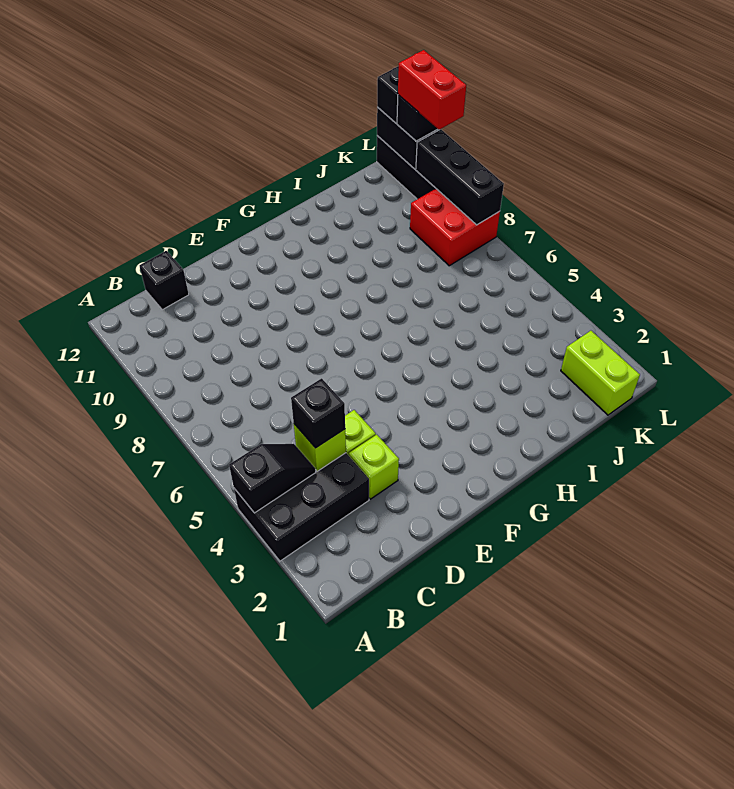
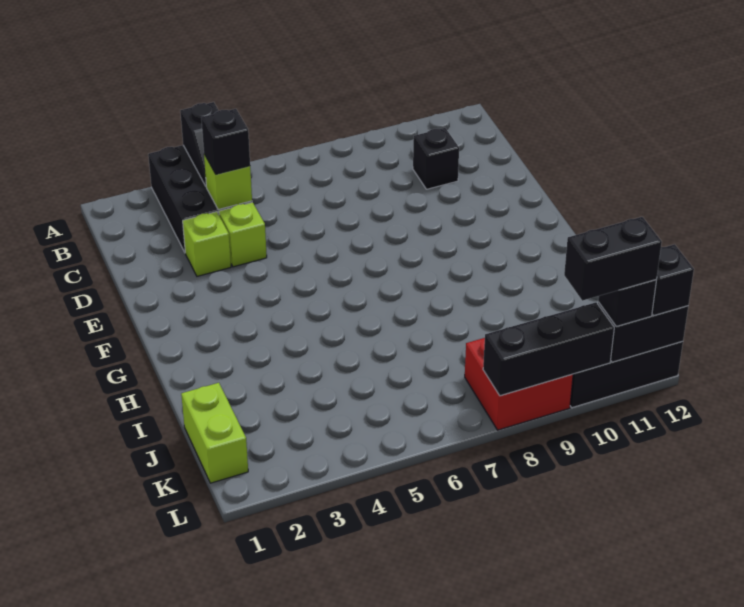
black 1x1 brick [139,251,189,310] -> black 1x1 brick moved to [413,128,459,189]
lime 1x2 brick [561,331,640,415] -> lime 1x2 brick turned to [181,383,248,483]
red 1x2 brick [398,50,466,130] -> black 1x2 brick [564,217,662,301]

